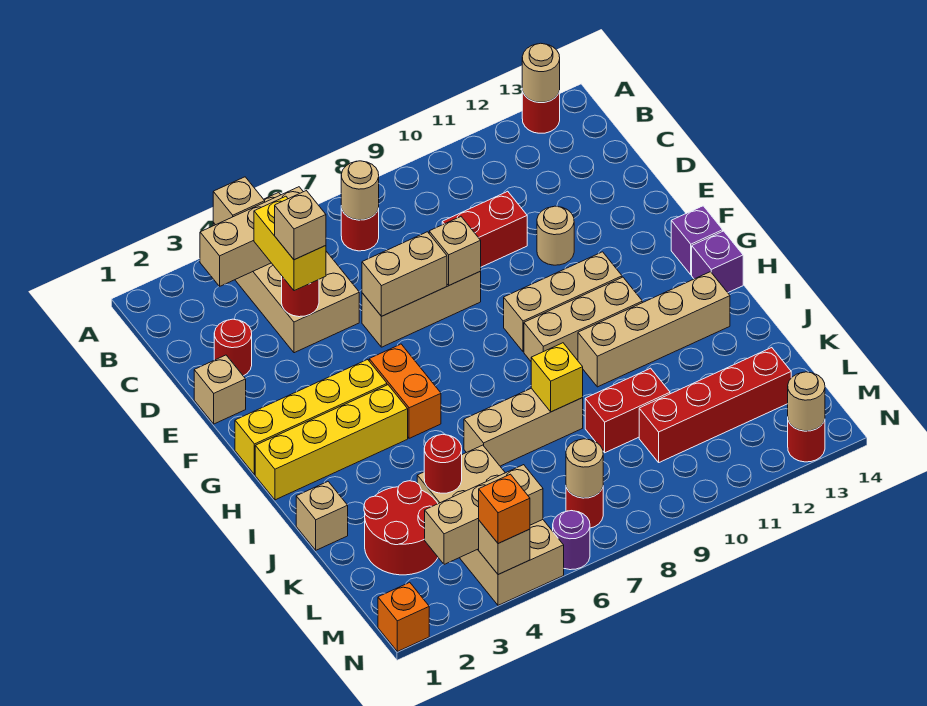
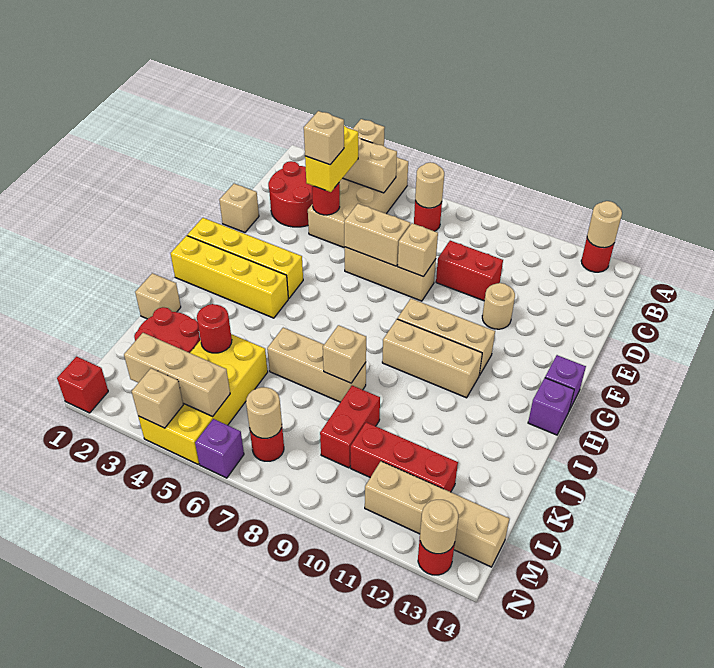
red 1x1 round brick [214,319,252,376] -> red 2x2 round brick [268,161,313,227]
orange 1x2 brick [369,344,441,438] -> none
tan 1x4 brick [578,272,730,387] -> tan 1x4 brick moved to [365,461,509,567]
yellow 1x1 brick [531,343,583,412] -> tan 1x1 brick [323,325,366,383]
tan 2x4 brick [417,445,564,605] -> yellow 2x4 brick [138,334,268,464]
red 1x2 brick [585,368,670,453] -> red 1x2 brick turned to [320,386,380,468]
red 1x4 brick [639,348,791,462] -> red 1x3 brick [350,422,458,492]
orange 1x1 brick [378,582,429,651] -> red 1x1 brick [57,357,108,413]
orange 1x1 brick [479,474,530,544] -> none
purple 1x1 round brick [553,511,590,570] -> purple 1x1 brick [195,419,244,478]

